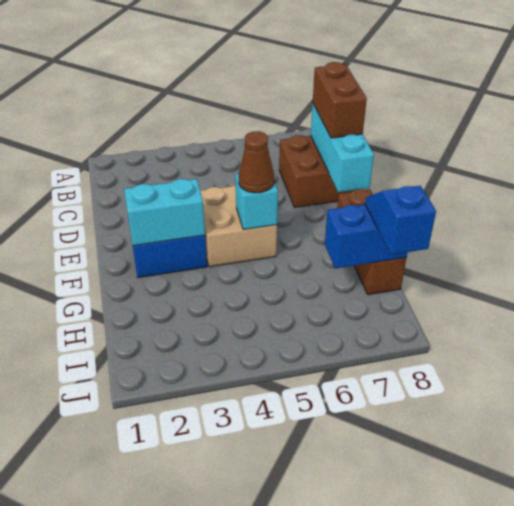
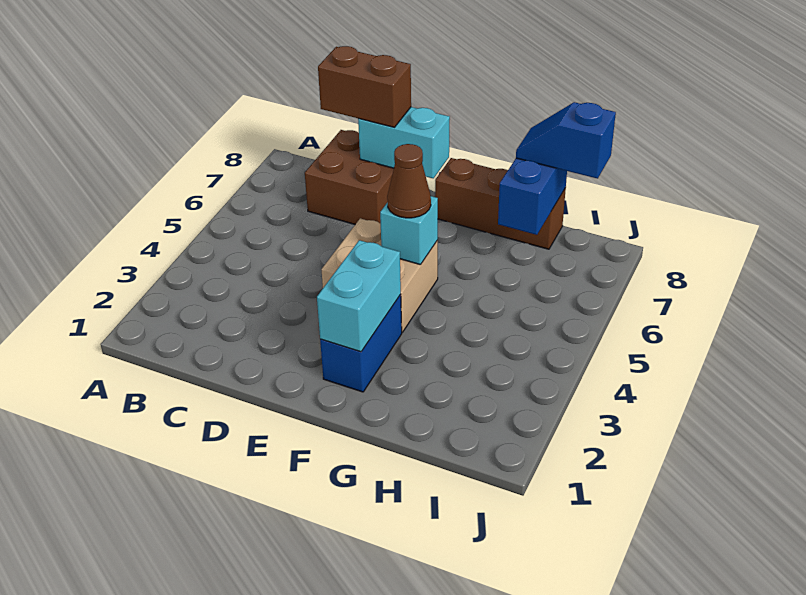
cyan 1x3 brick [311,104,374,192] -> cyan 1x2 brick [358,107,450,178]

